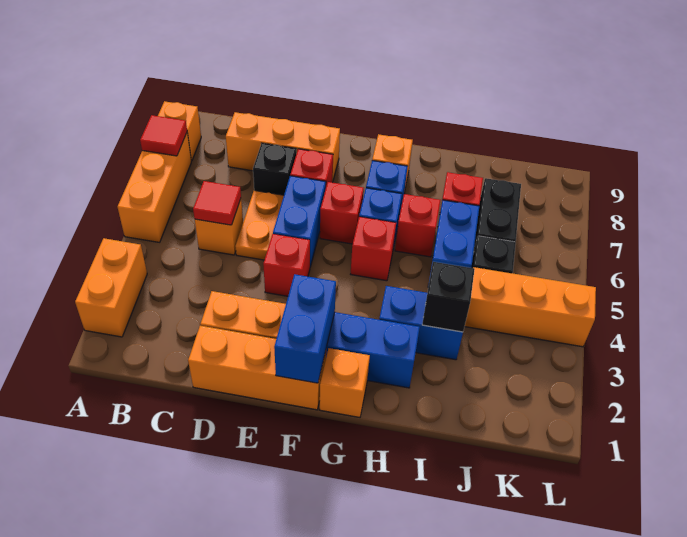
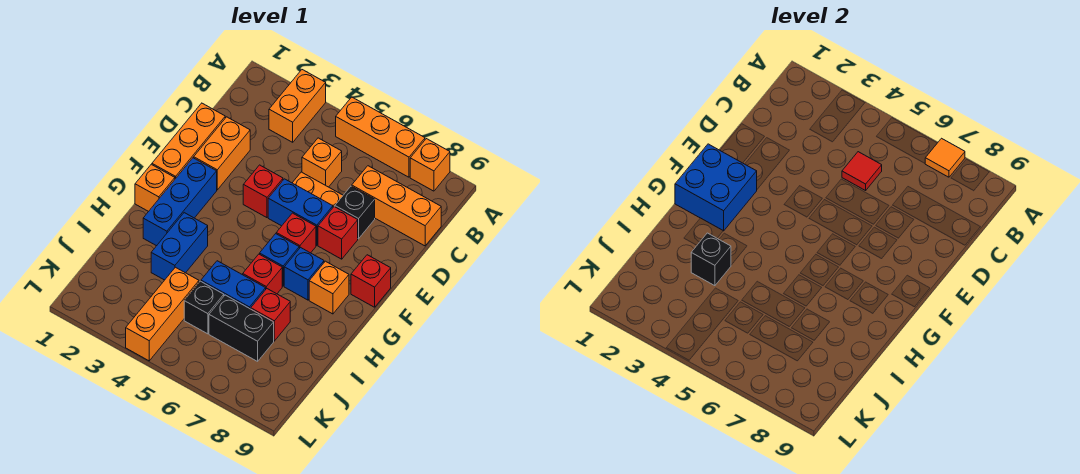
orange 1x2 brick [75,238,147,337] -> orange 1x2 brick turned to [269,70,326,142]
red 1x1 tile [140,115,187,156] -> orange 1x1 tile [925,138,965,177]
orange 1x3 brick [226,112,340,182] -> orange 1x3 brick turned to [352,166,441,246]
blue 1x2 brick [274,274,336,383] -> blue 2x2 brick [675,144,757,231]
red 1x1 brick [351,217,396,281] -> red 1x1 brick moved to [351,255,391,307]

